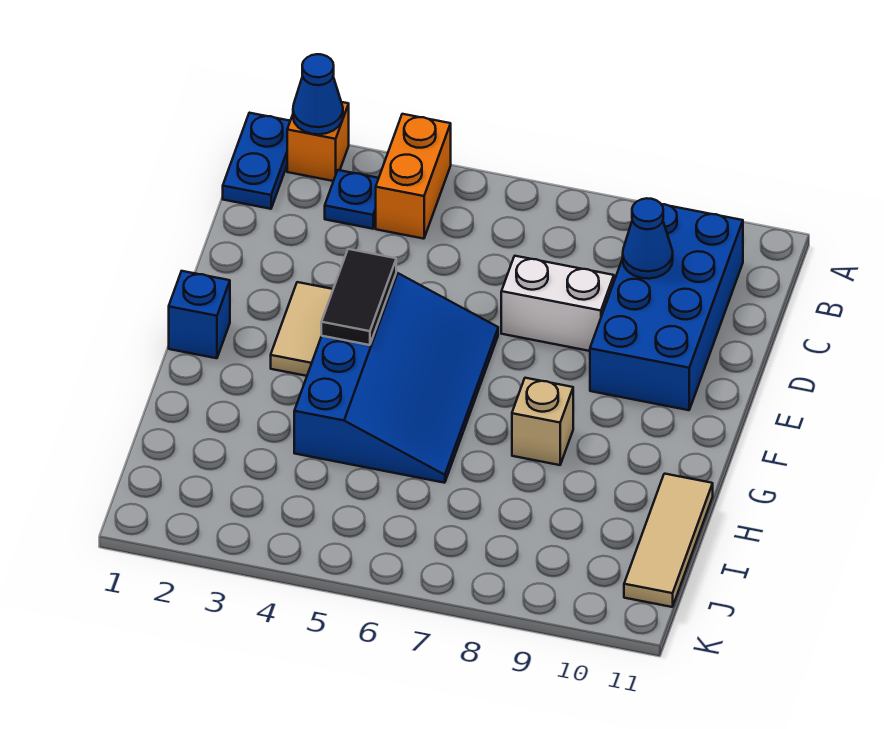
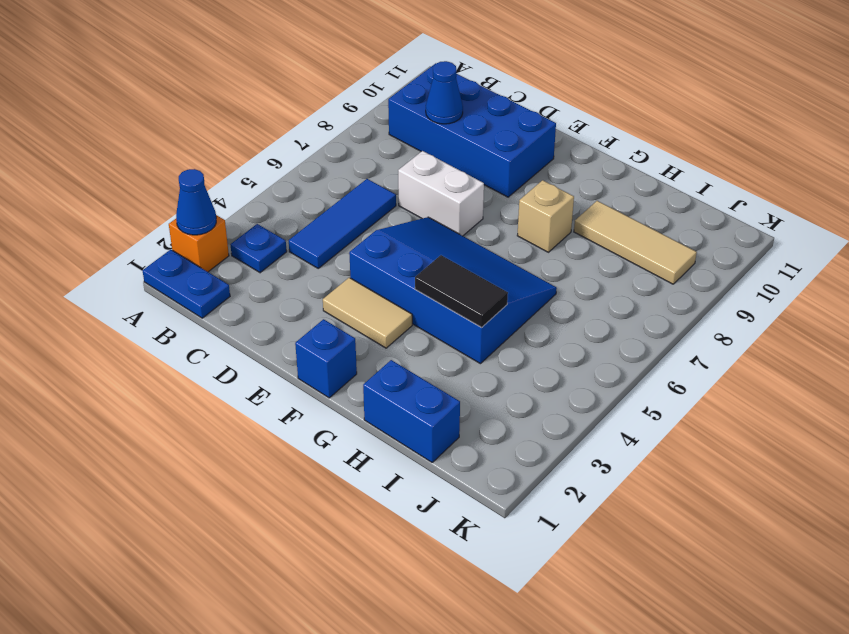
orange 1x2 brick [376,114,451,239] -> none
none -> blue 1x3 tile [289,179,396,268]
white 1x2 brick [501,256,614,351] -> white 1x2 brick turned to [398,151,484,236]
black 1x2 tile [321,249,396,345] -> black 1x2 tile moved to [415,255,508,327]
none -> blue 1x2 brick [363,360,460,462]
tan 1x3 tile [624,474,713,607] -> tan 1x3 tile moved to [574,201,697,284]

